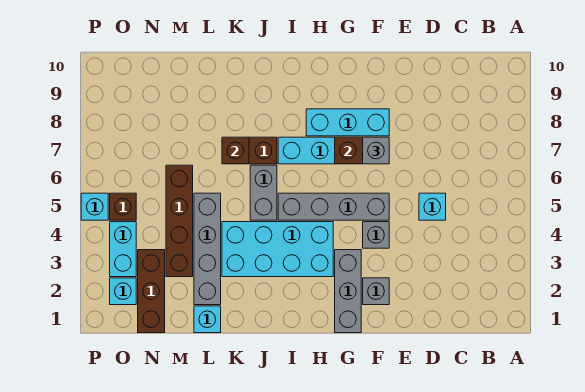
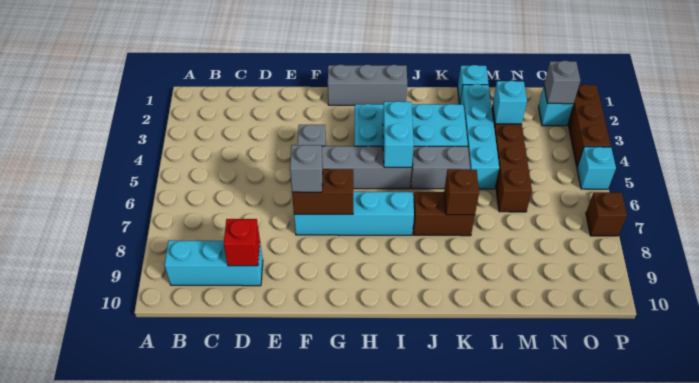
cyan 1x1 brick [419,193,446,220] -> cyan 1x1 brick moved to [493,81,527,124]
none -> red 1x1 brick [224,219,260,266]
grey 1x1 brick [363,278,389,305] -> grey 1x1 brick moved to [544,61,580,104]
cyan 1x3 brick [306,109,389,136] -> cyan 1x3 brick moved to [164,241,263,286]
grey 1x3 brick [335,250,361,333] -> grey 1x3 brick turned to [328,65,407,105]
grey 1x2 brick [250,165,277,220] -> grey 1x2 brick turned to [411,146,470,189]
grey 1x4 brick [194,193,221,305] -> cyan 1x4 brick [460,84,499,189]
brown 1x3 brick [138,250,165,333] -> brown 1x3 brick moved to [568,84,611,166]
cyan 1x2 brick [110,222,136,277] -> cyan 1x2 brick moved to [383,101,414,167]
brown 1x1 brick [110,193,136,220] -> brown 1x1 brick moved to [586,192,627,236]

